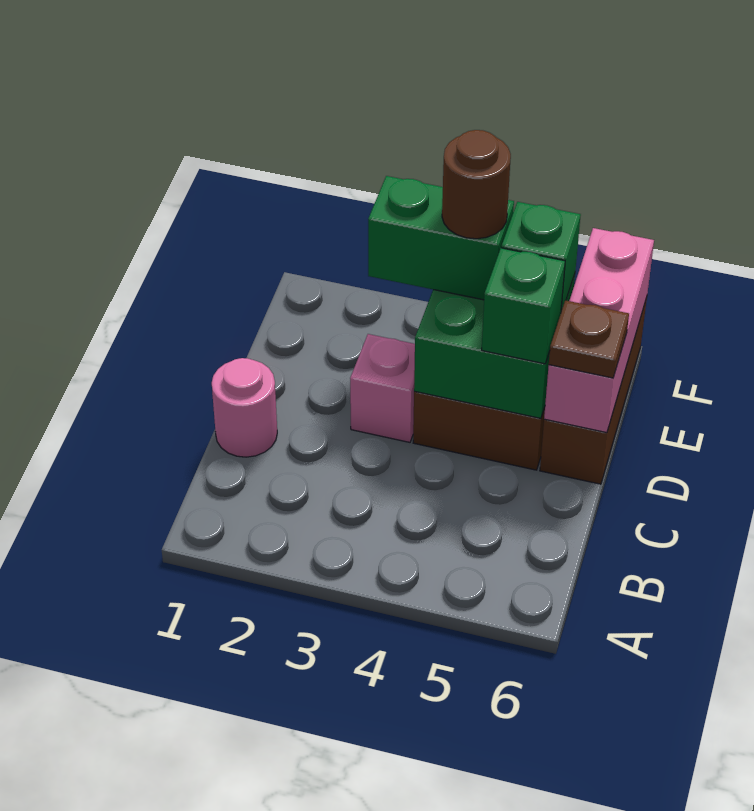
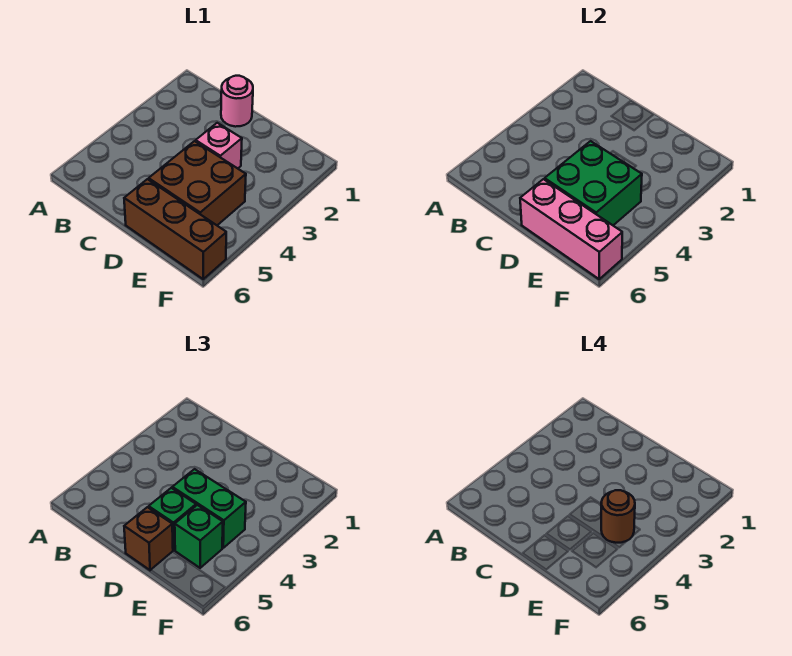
brown 1x1 plate [549,300,629,378] -> brown 1x1 brick [124,507,173,570]
green 1x2 brick [368,176,514,300] -> green 1x2 brick turned to [172,469,246,548]

